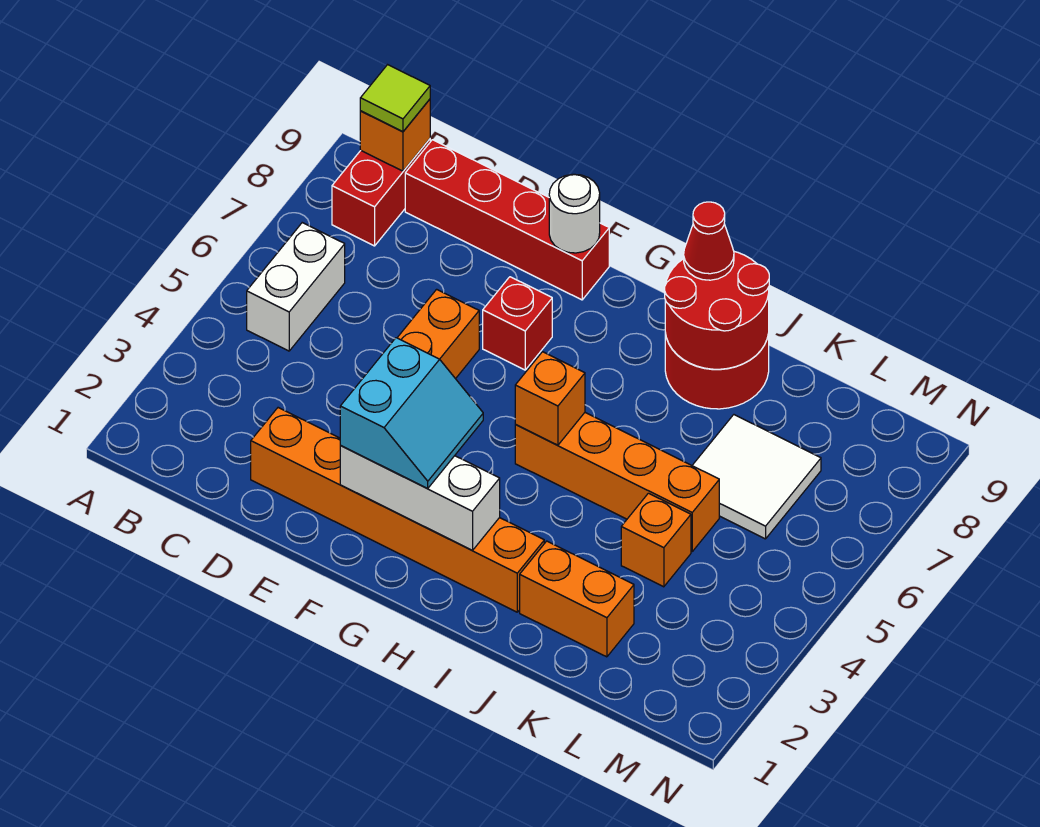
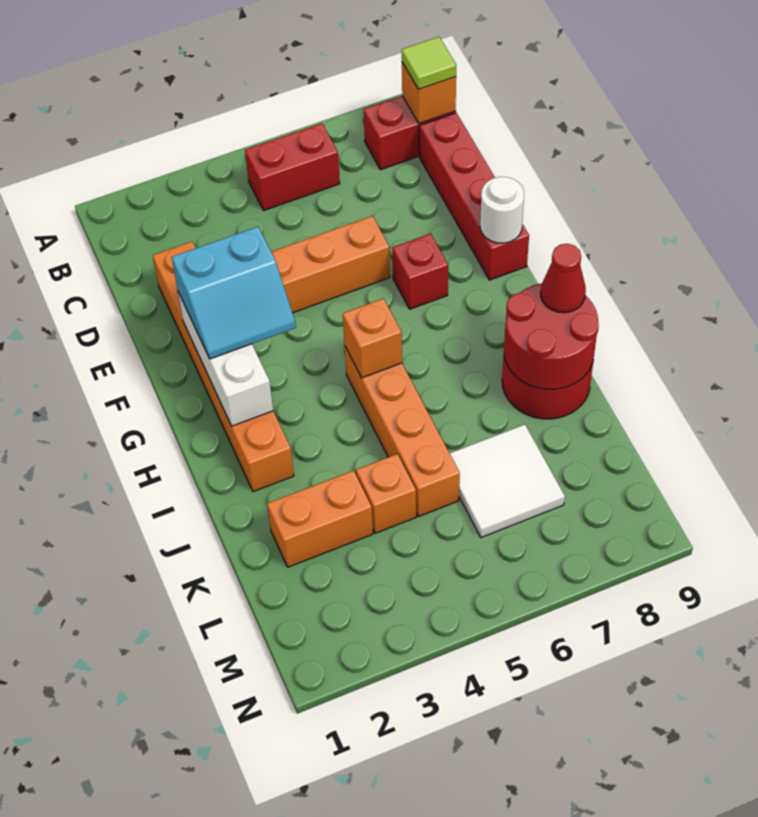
white 1x2 brick [247,223,345,351] -> red 1x2 brick [245,123,340,211]
orange 1x2 brick [520,541,634,657] -> orange 1x2 brick turned to [267,471,373,567]

